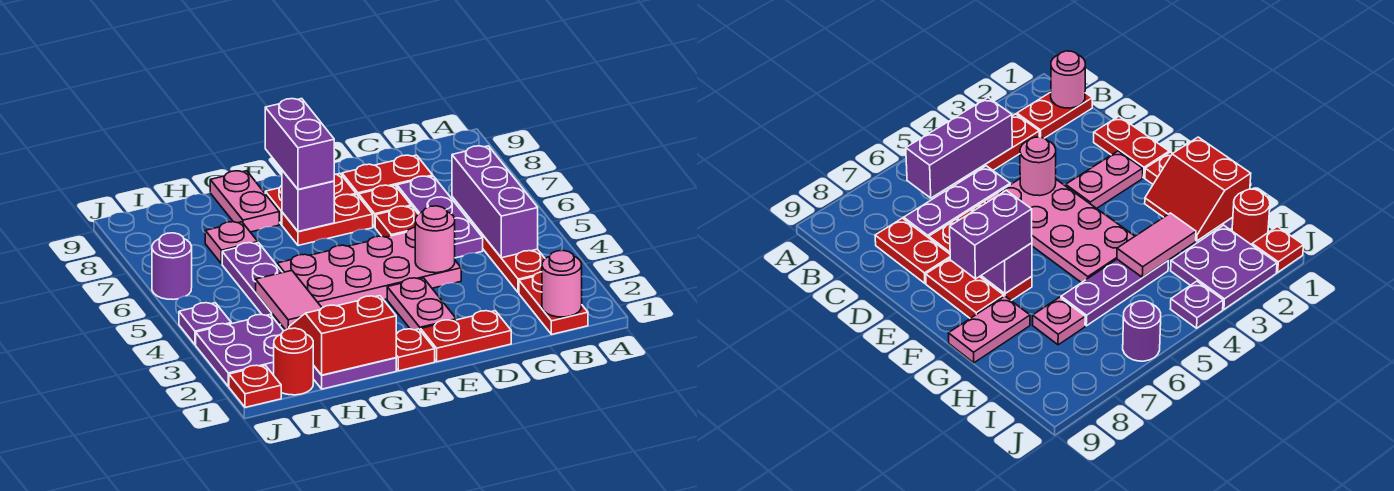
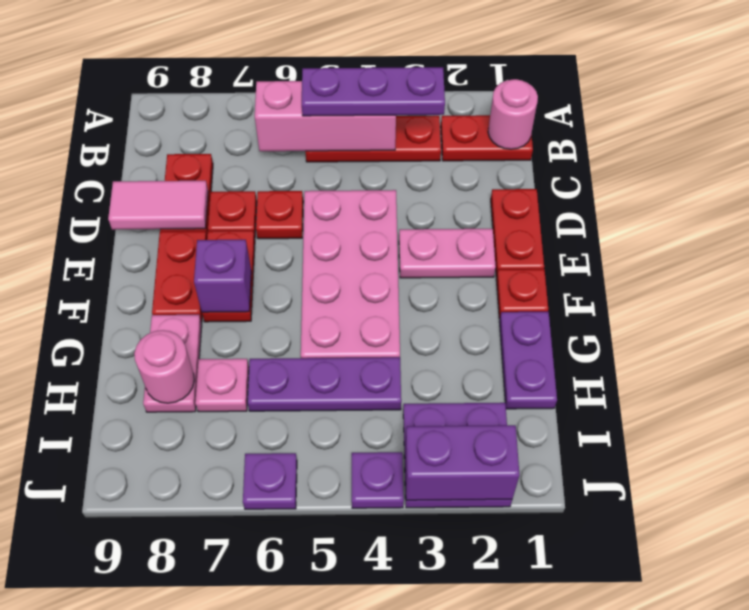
purple 1x3 brick [452,146,538,258] -> pink 1x3 brick [255,81,396,151]
purple 1x3 plate [397,176,483,258] -> purple 1x3 plate moved to [302,67,445,116]
pink 1x1 round brick [415,206,455,273] -> pink 1x1 round brick moved to [134,330,194,403]
purple 1x2 brick [265,99,334,189] -> purple 1x2 brick moved to [405,425,519,500]
red 2x2 slope [289,296,396,375] -> none
pink 1x2 plate [210,171,279,232] -> pink 1x2 plate turned to [143,315,202,412]
pink 1x2 tile [256,271,322,330] -> pink 1x2 tile moved to [108,181,208,230]
red 1x1 round brick [274,328,313,395] -> none
red 1x1 plate [229,365,281,407] -> none
purple 1x1 round brick [152,233,192,300] -> purple 1x1 plate [243,453,297,509]

